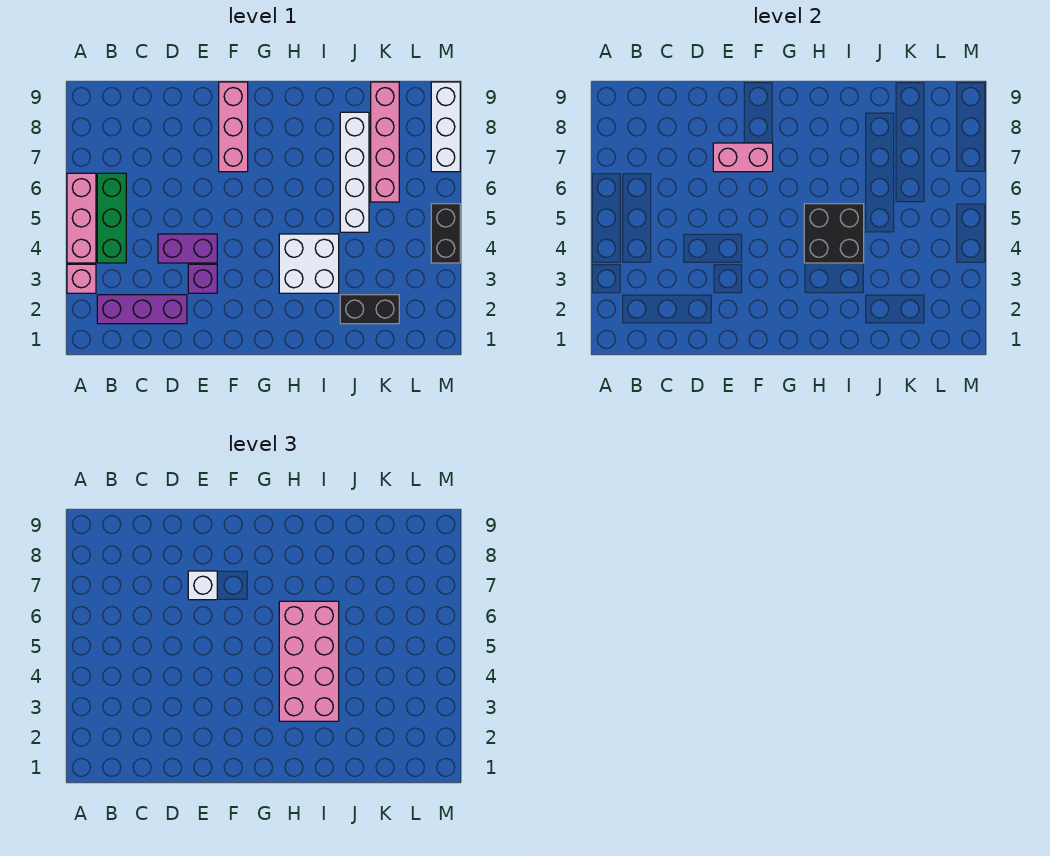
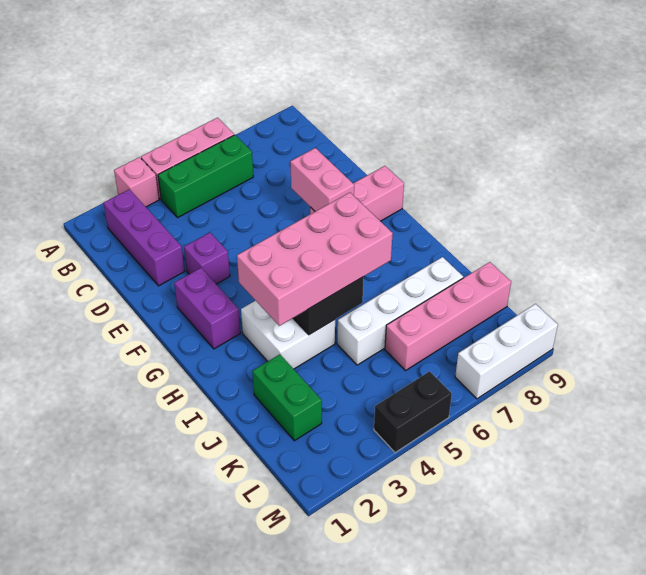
purple 1x2 brick [158,234,217,263] -> purple 1x2 brick moved to [174,268,240,349]
white 1x1 brick [188,571,217,600] -> none
black 1x2 brick [340,295,399,324] -> green 1x2 brick [252,354,322,441]

